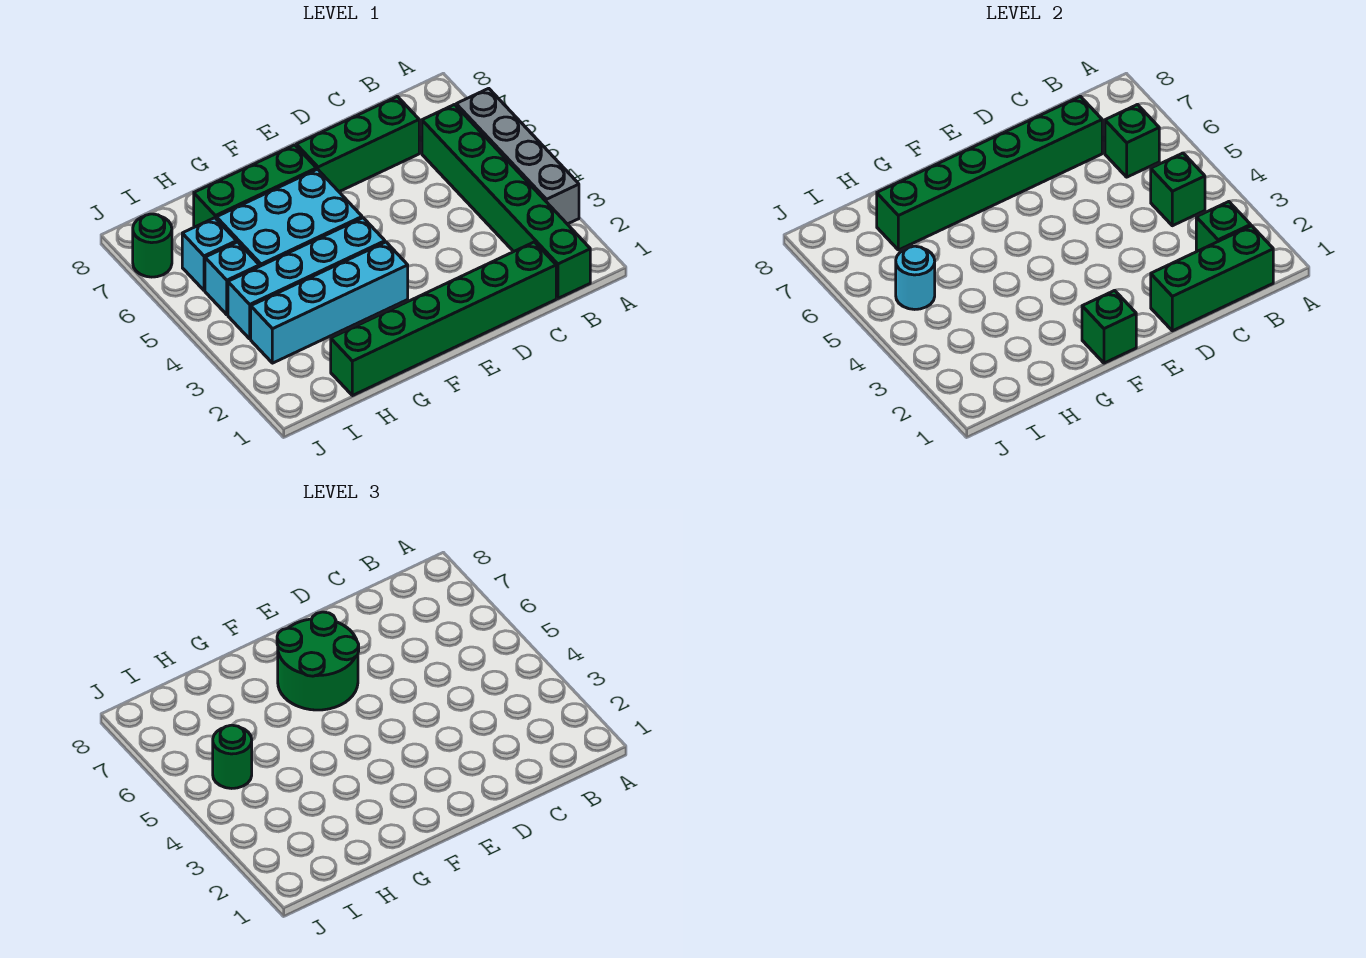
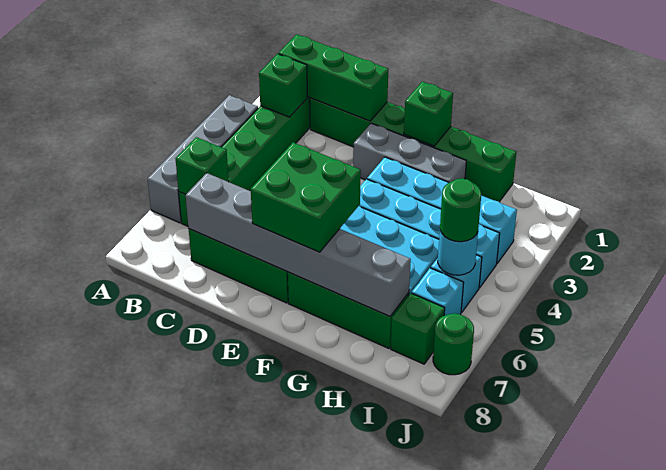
green 1x1 brick [1151,153,1205,226] -> green 1x1 brick moved to [391,293,445,364]
green 1x6 brick [877,96,1102,250] -> grey 1x6 brick [186,173,411,316]
none -> grey 1x3 brick [353,123,466,182]
green 2x2 round brick [277,612,359,710] -> green 2x2 brick [251,142,361,252]

